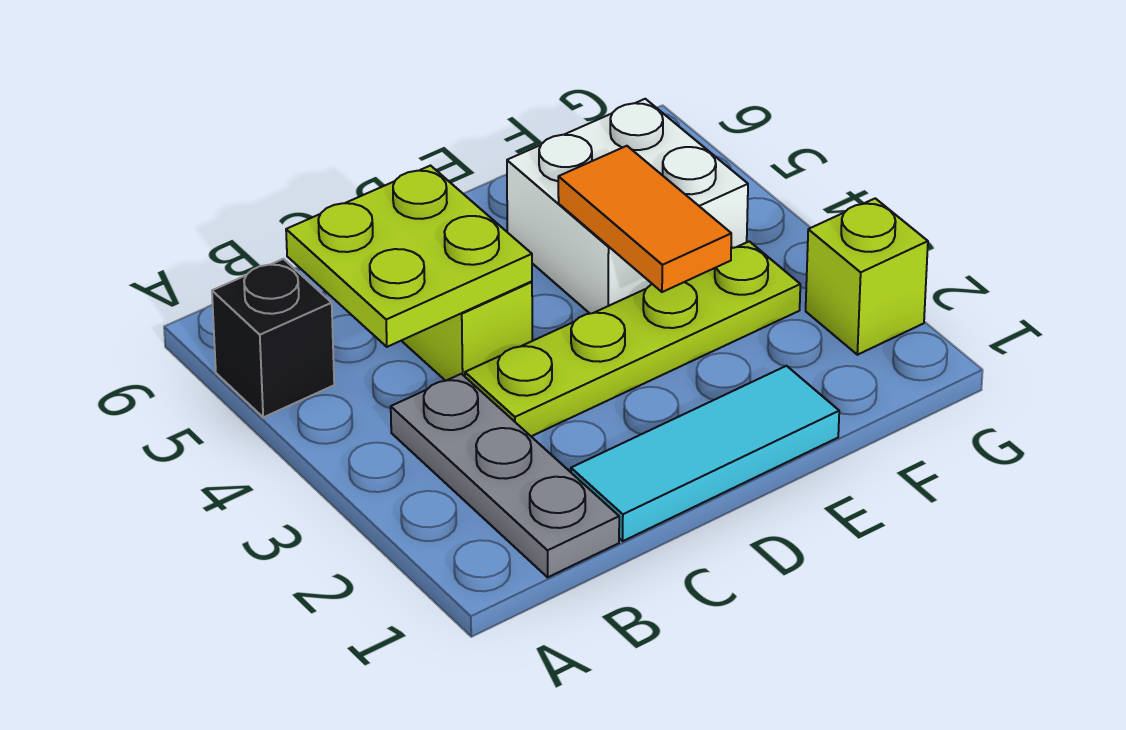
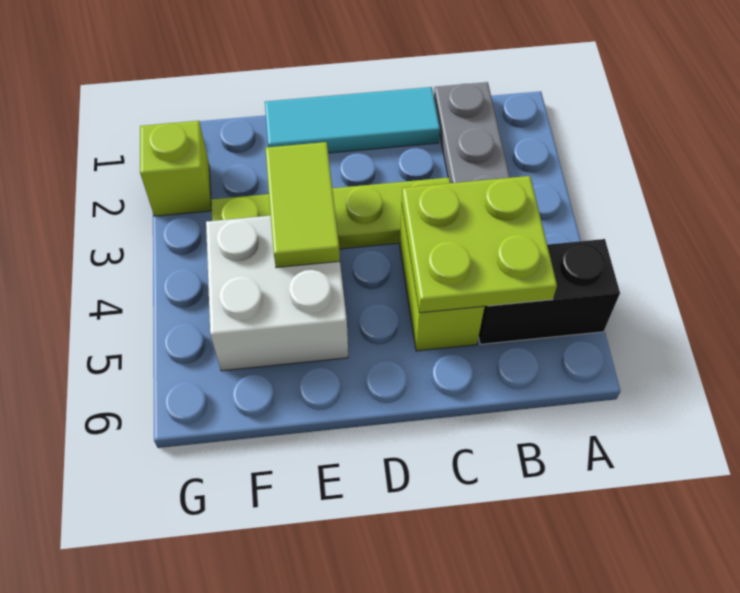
black 1x1 brick [212,259,334,417] -> black 1x2 brick [479,239,620,344]
orange 1x2 tile [558,146,731,292] -> lime 1x2 tile [265,142,340,268]

